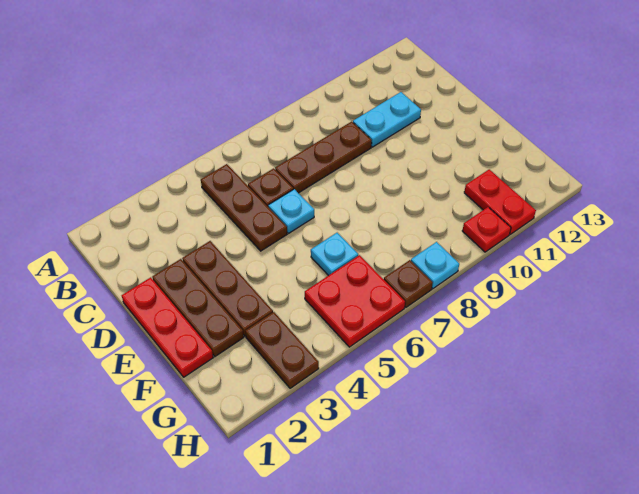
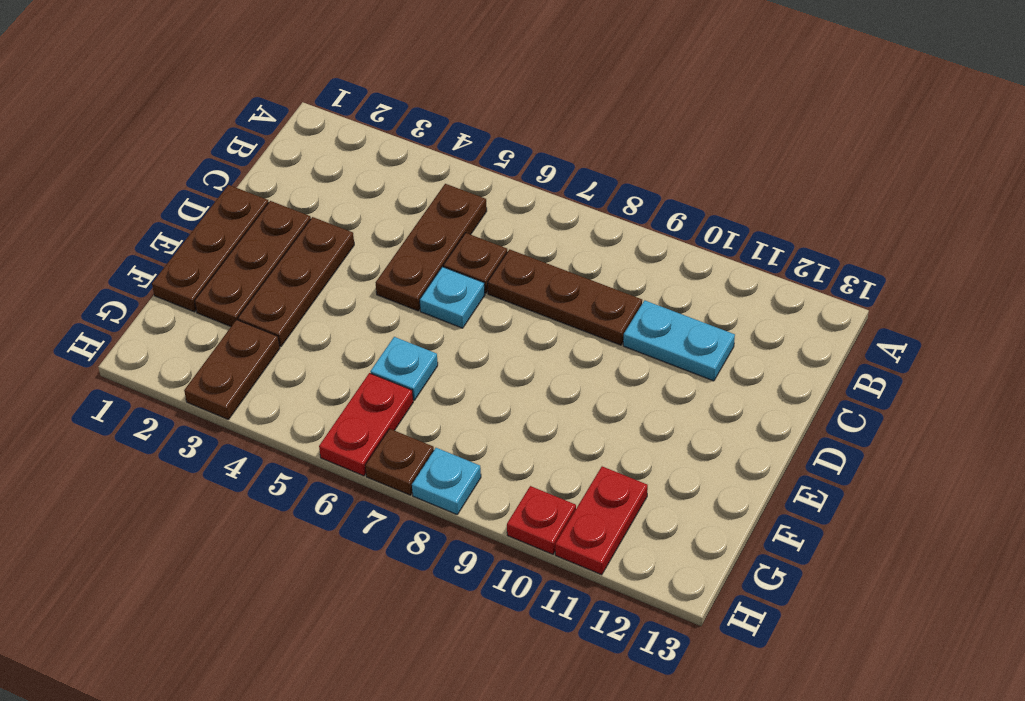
red 1x3 plate [122,277,213,377] -> brown 1x3 plate [152,185,269,312]
red 2x2 plate [305,255,405,347] -> red 1x2 plate [319,373,413,476]

